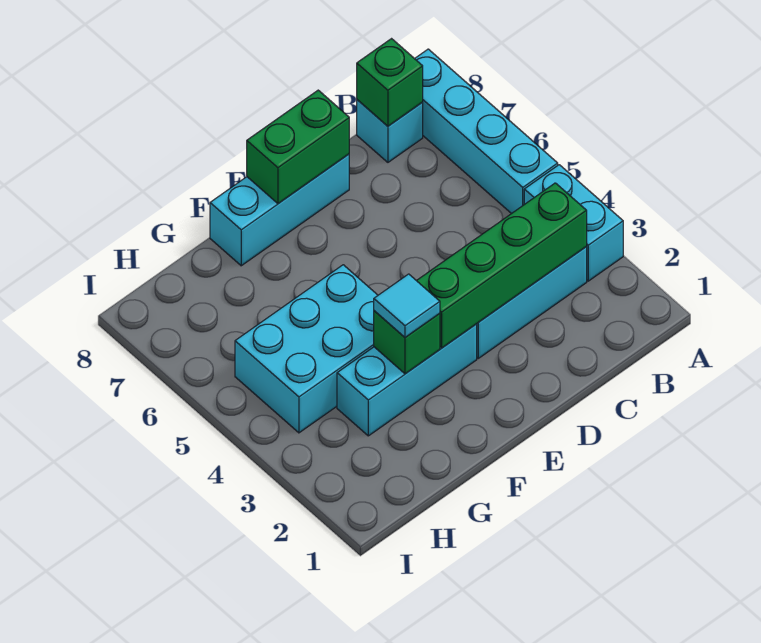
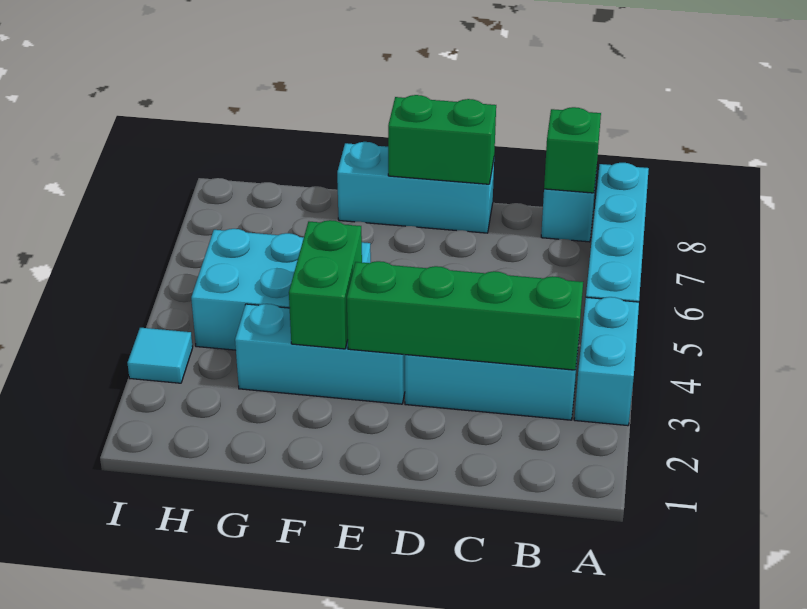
green 1x1 brick [374,311,440,374] -> green 1x2 brick [289,220,362,349]
cyan 1x1 tile [374,274,440,337] -> cyan 1x1 tile moved to [128,328,193,383]

